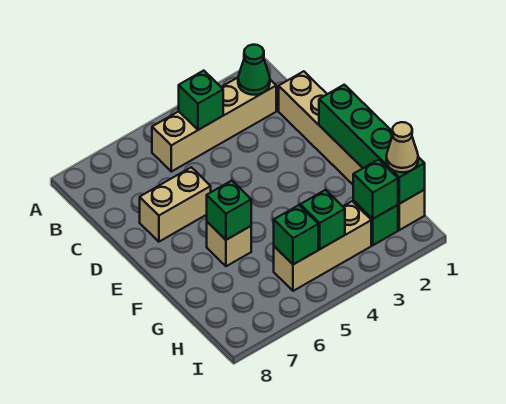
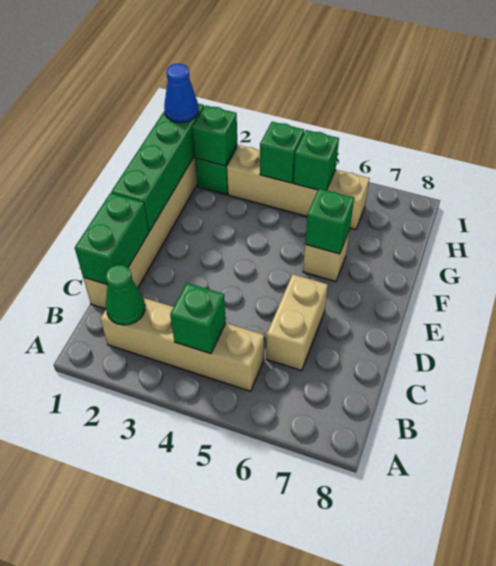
none -> green 1x2 brick [75,193,149,285]
tan 1x2 brick [140,167,211,242] -> tan 1x2 brick turned to [266,274,328,371]
tan 1x1 cone [386,122,418,172] -> blue 1x1 cone [164,64,198,123]
tan 1x3 brick [274,201,371,291] -> tan 1x4 brick [227,145,370,230]

